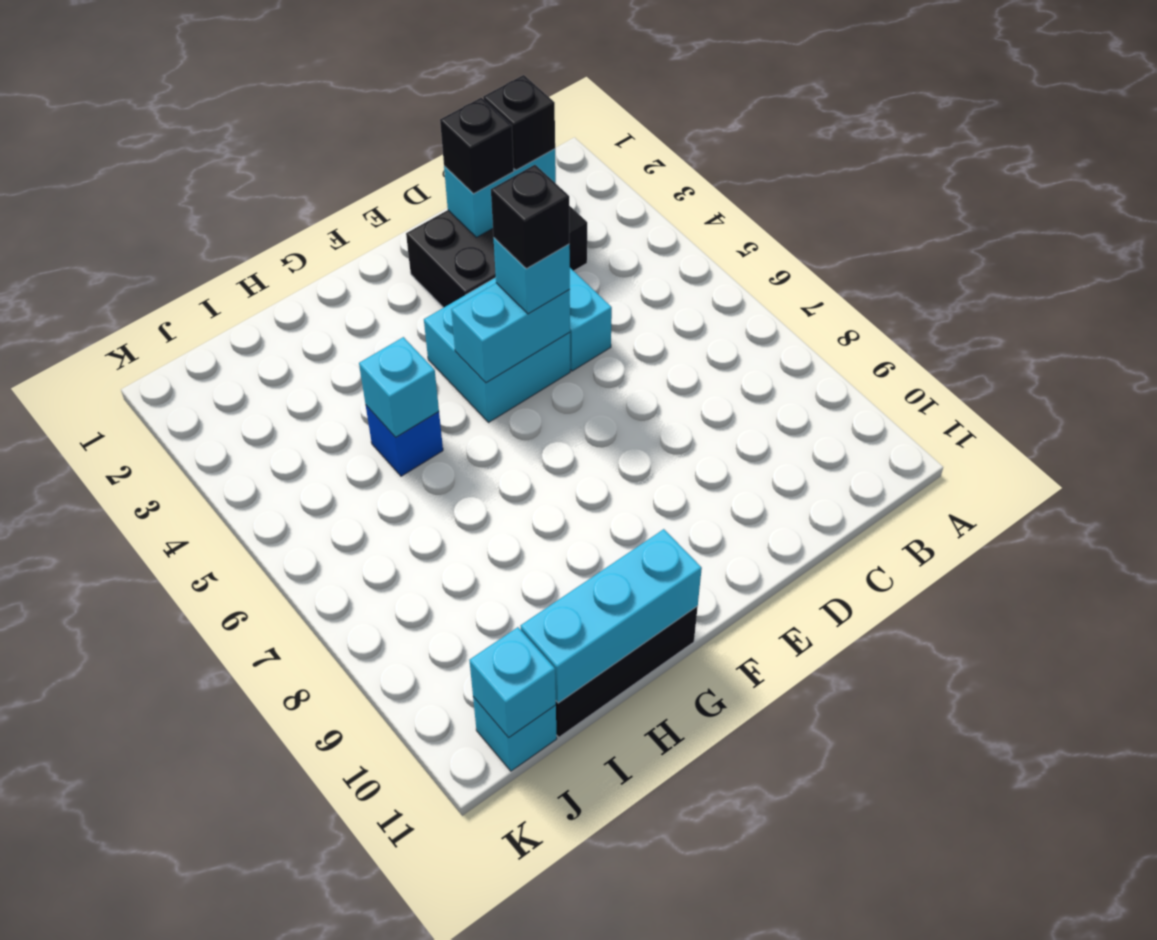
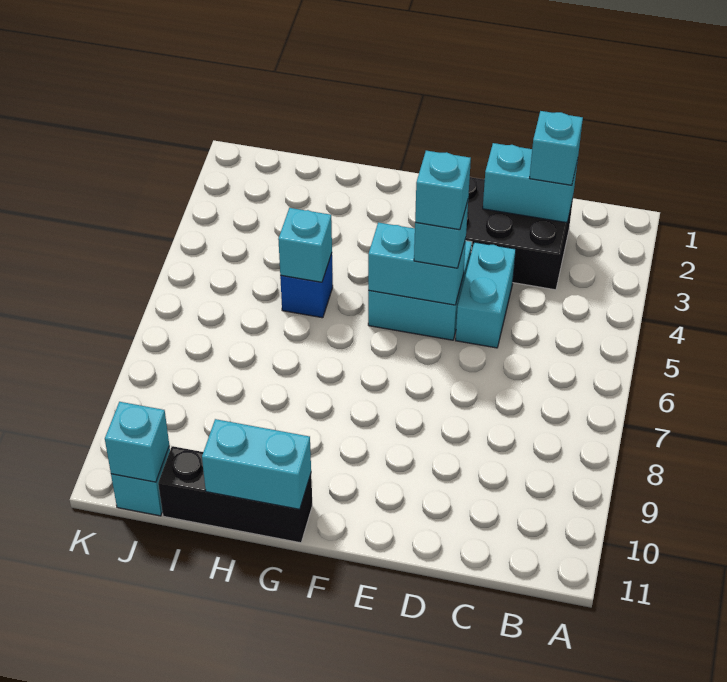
black 1x1 brick [483,75,555,170] -> cyan 1x1 brick [530,111,583,185]
black 1x1 brick [440,98,514,194] -> none
black 1x1 brick [491,165,569,269] -> cyan 1x1 brick [415,151,471,230]
cyan 1x3 brick [521,529,702,703] -> cyan 1x2 brick [202,419,311,509]

